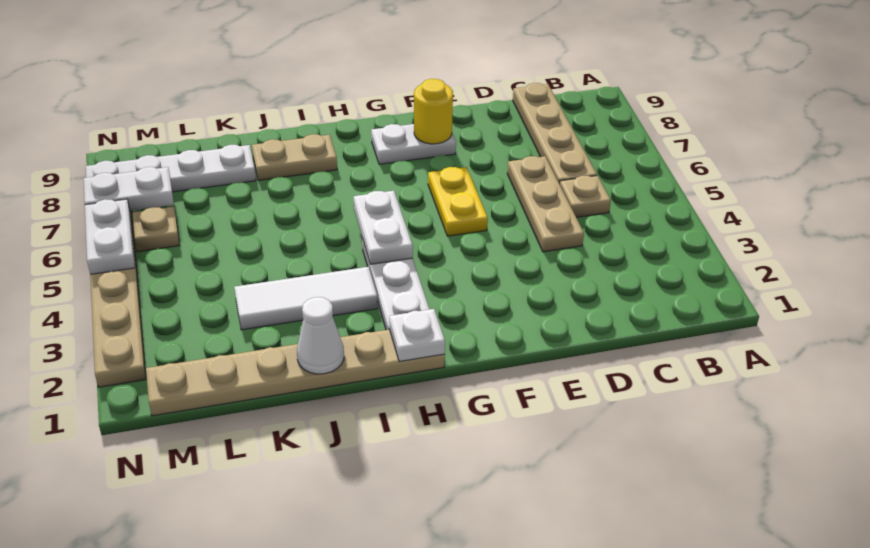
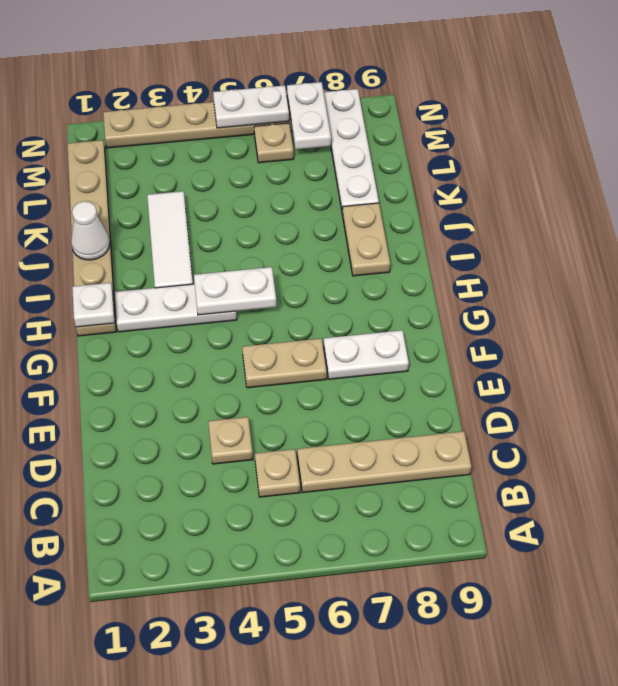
tan 1x3 plate [507,156,584,252] -> tan 1x1 plate [208,417,253,464]
yellow 1x2 plate [428,167,488,236] -> tan 1x2 plate [242,338,327,388]
white 1x2 plate [371,124,456,164] -> white 1x2 plate turned to [324,330,409,379]
yellow 1x1 round brick [414,79,453,144] -> none

